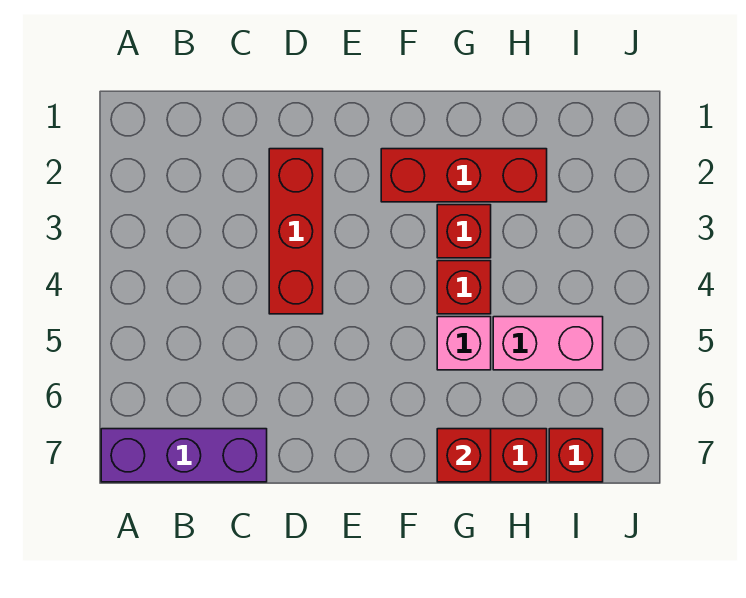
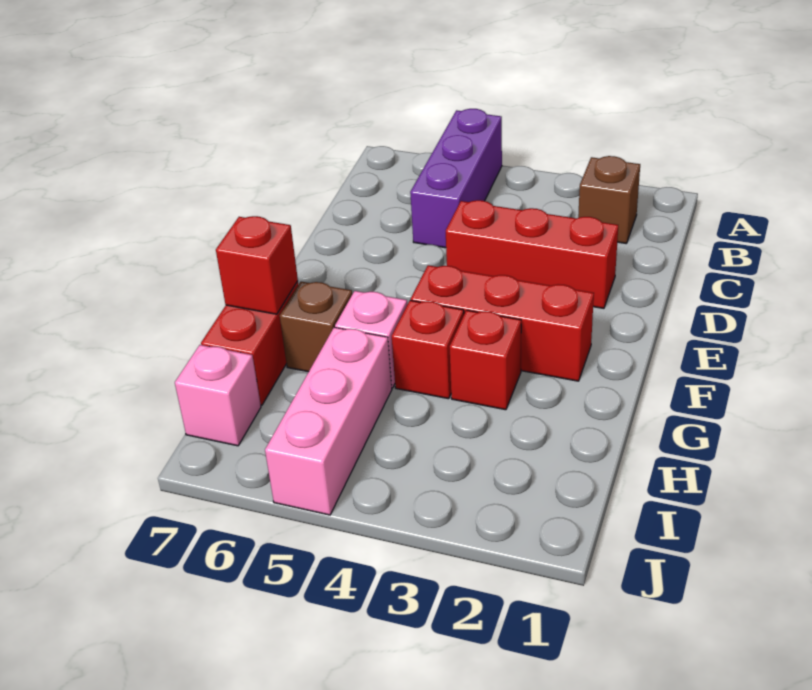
purple 1x3 brick [101,429,267,482] -> purple 1x3 brick moved to [410,109,502,248]
none -> brown 1x1 brick [578,156,640,243]
red 1x3 brick [381,149,547,202] -> red 1x3 brick turned to [411,265,594,381]
none -> brown 1x1 brick [280,282,352,372]
pink 1x2 brick [493,317,603,370] -> pink 1x3 brick [265,327,392,515]
red 1x1 brick [549,429,603,482] -> pink 1x1 brick [175,345,261,446]

